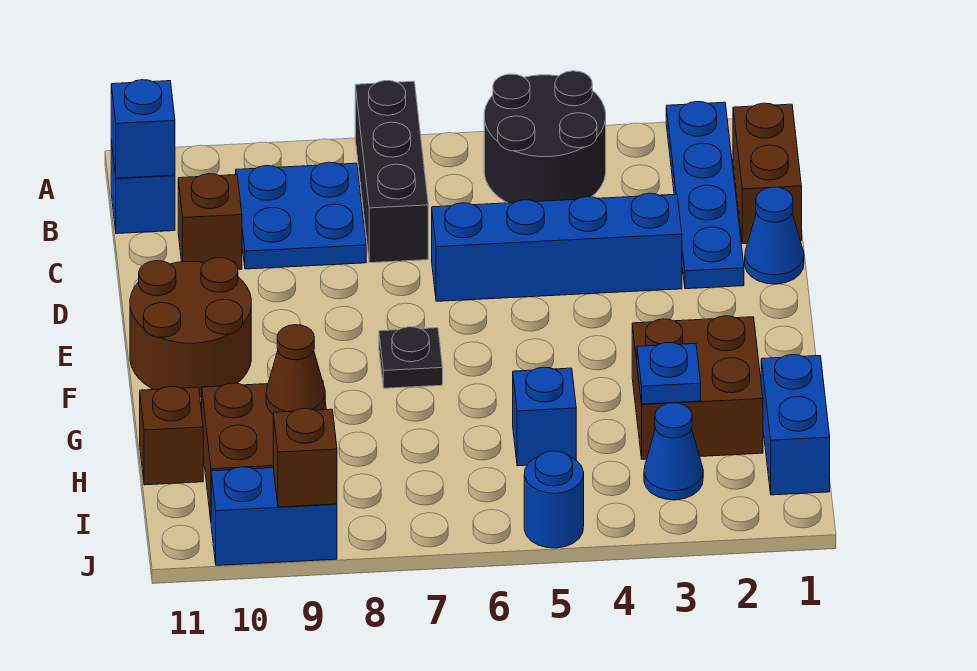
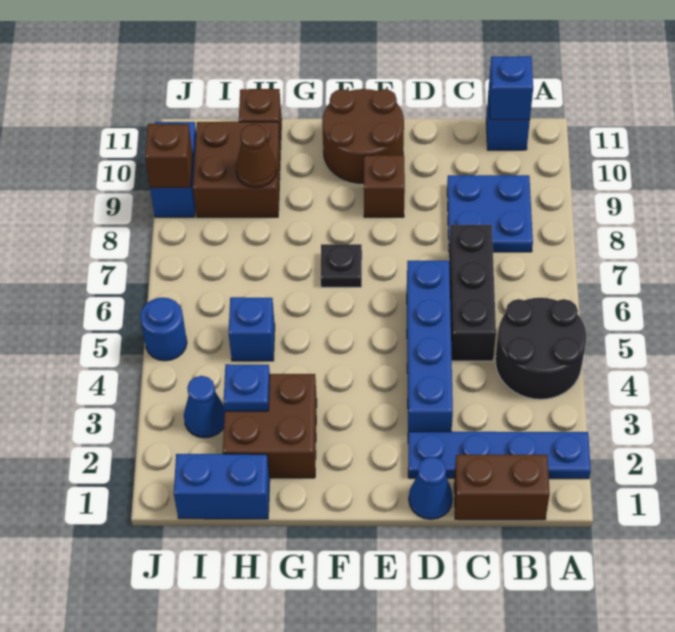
black 1x3 brick [355,81,428,263] -> black 1x3 brick turned to [449,225,496,361]
brown 1x1 brick [178,174,242,269] -> brown 1x1 brick moved to [364,155,405,217]

